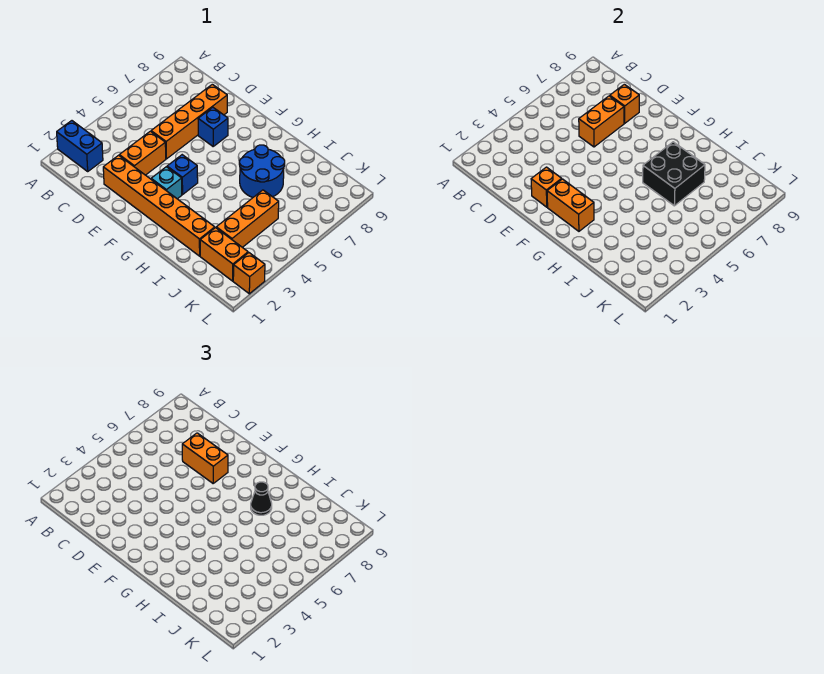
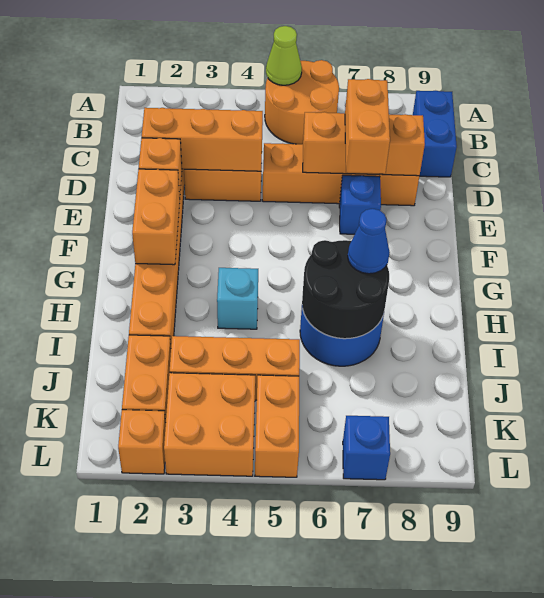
blue 1x2 brick [57,121,103,171] -> blue 1x2 brick moved to [413,91,457,177]
none -> orange 2x2 round brick [265,60,339,144]
none -> lime 1x1 cone [266,26,302,85]
none -> orange 1x3 brick [142,108,263,171]
cyan 1x1 brick [151,167,182,199] -> cyan 1x1 brick moved to [217,268,258,329]
blue 1x1 brick [167,155,198,194] -> blue 1x1 brick moved to [343,416,390,480]
black 2x2 brick [643,142,705,206] -> black 2x2 round brick [302,240,389,339]
black 1x1 cone [251,482,272,515] -> blue 1x1 cone [348,209,390,274]
none -> orange 2x2 brick [164,373,255,476]
none -> orange 1x2 brick [255,375,299,477]

